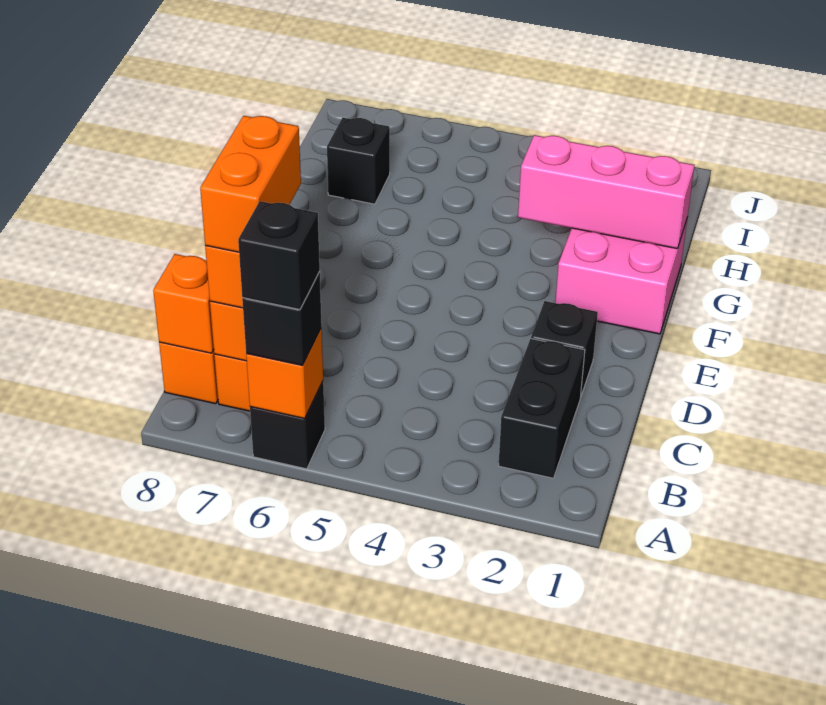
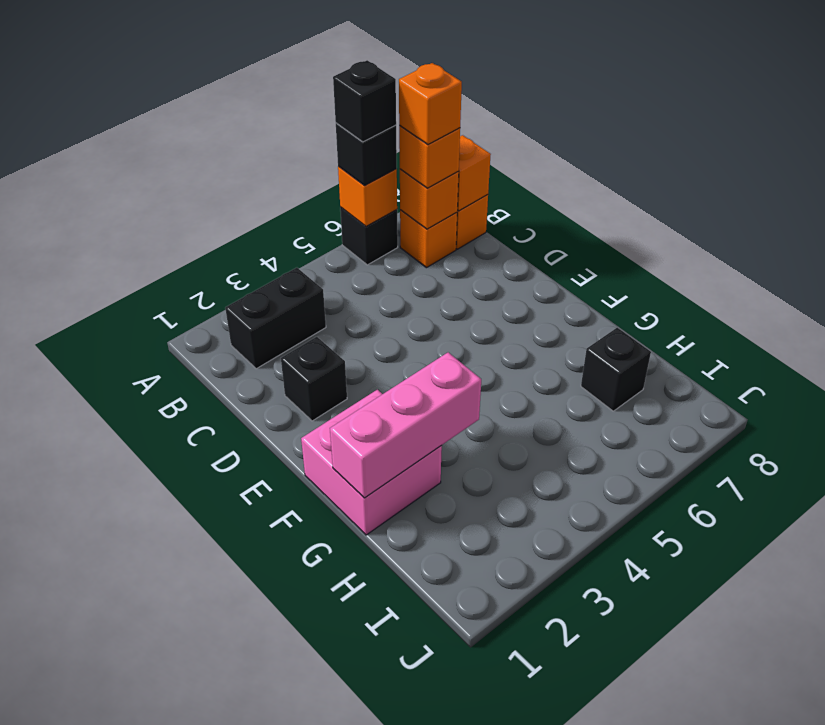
black 1x2 brick [499,339,585,478] -> black 1x2 brick turned to [225,268,326,369]
orange 1x2 brick [200,116,301,252] -> orange 1x1 brick [399,63,462,145]

